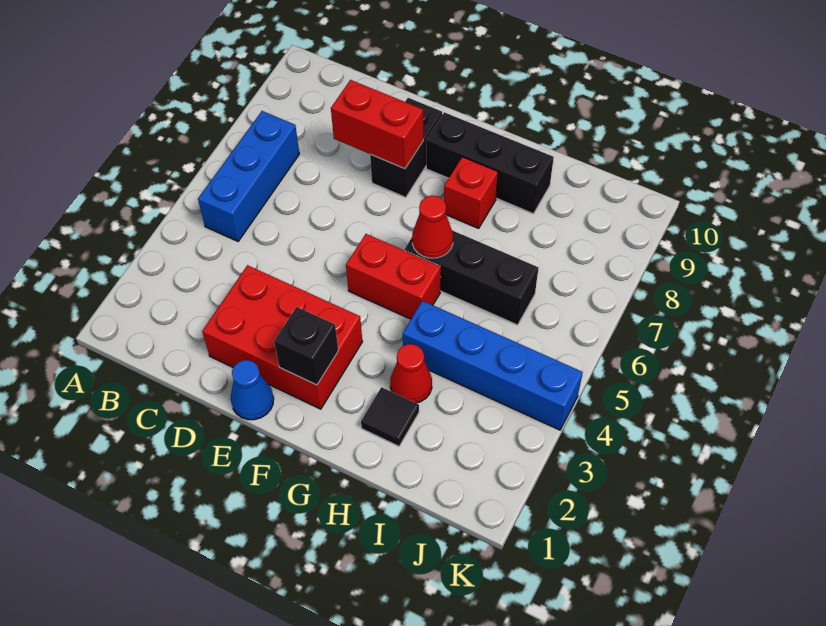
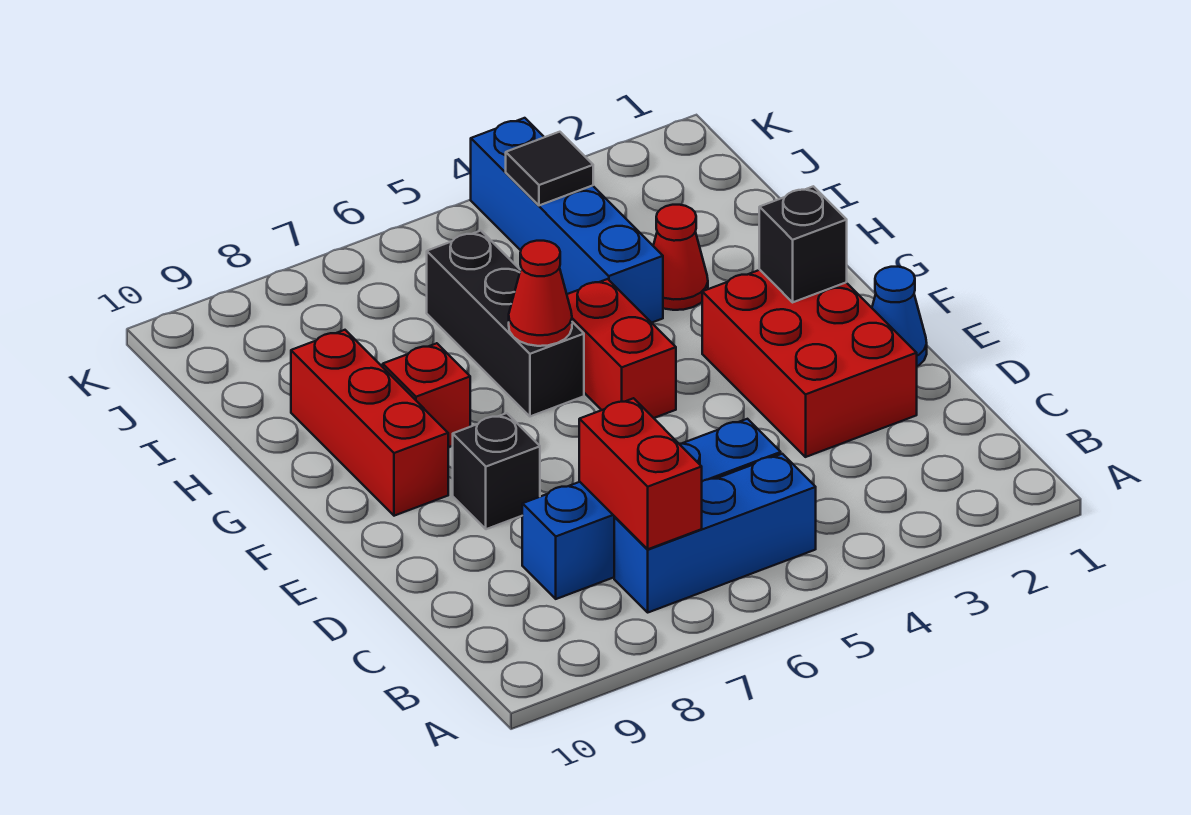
none -> blue 1x4 brick [522,419,781,599]
red 1x2 brick [331,80,423,169] -> red 1x2 brick moved to [579,398,702,549]
black 1x2 brick [370,98,442,197] -> black 1x1 brick [453,413,540,529]
black 1x3 brick [426,112,554,214] -> red 1x3 brick [291,330,448,516]
black 1x1 tile [361,387,419,446] -> black 1x1 tile moved to [506,132,593,205]

